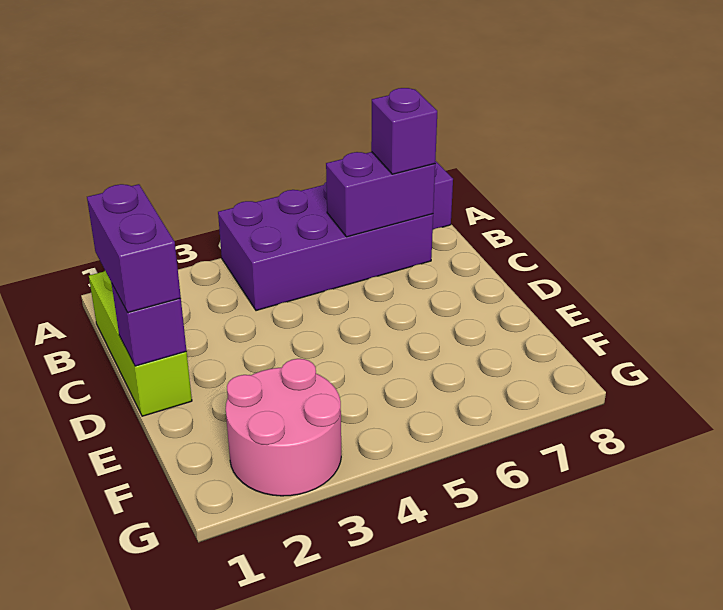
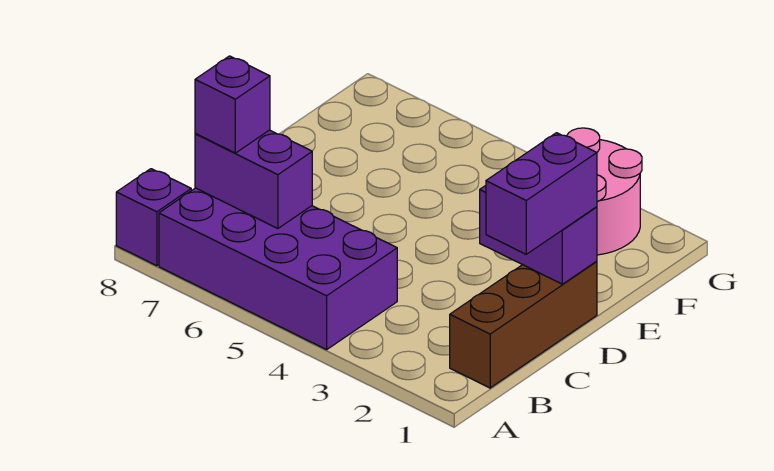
lime 1x3 brick [89,271,192,416] -> brown 1x3 brick [450,261,597,388]
purple 1x1 brick [112,285,186,366] -> purple 1x2 brick [480,186,597,284]

